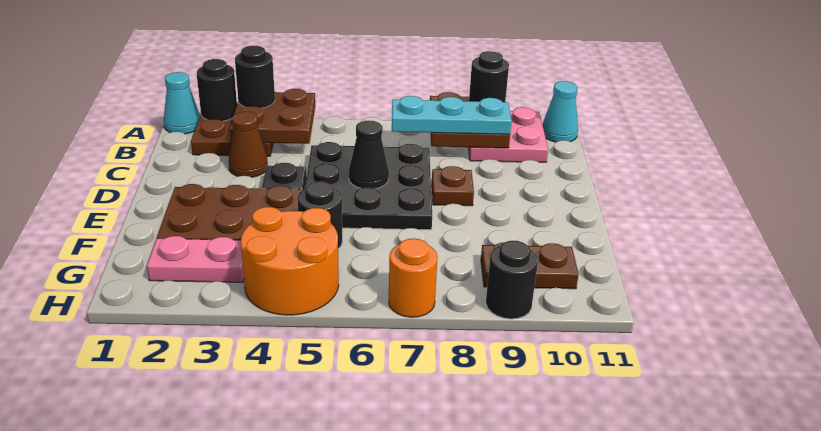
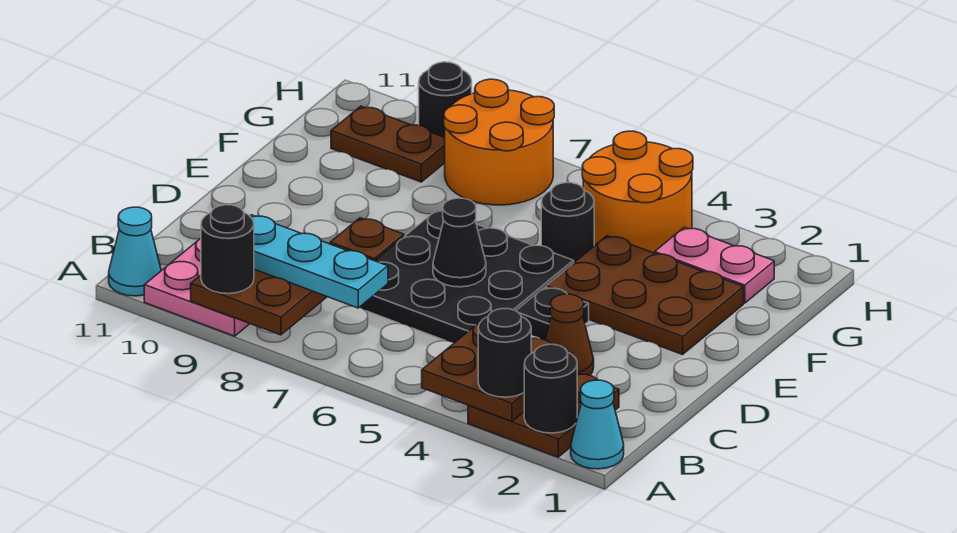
orange 1x1 round brick [389,239,438,317] -> orange 2x2 round brick [444,79,554,205]

